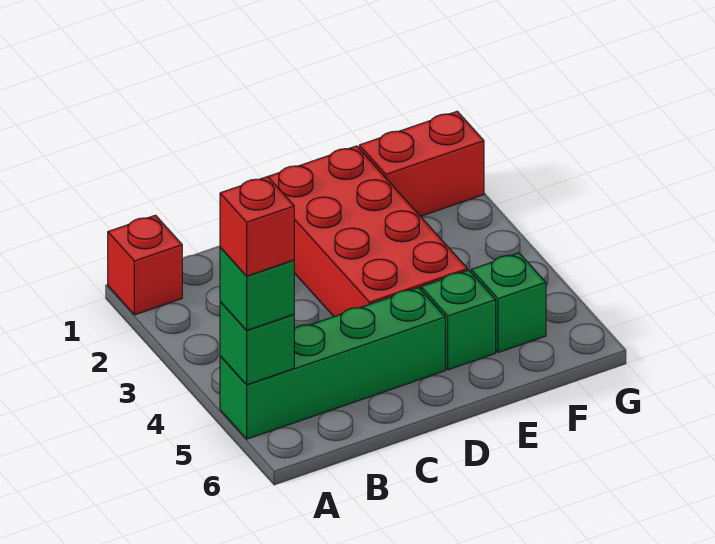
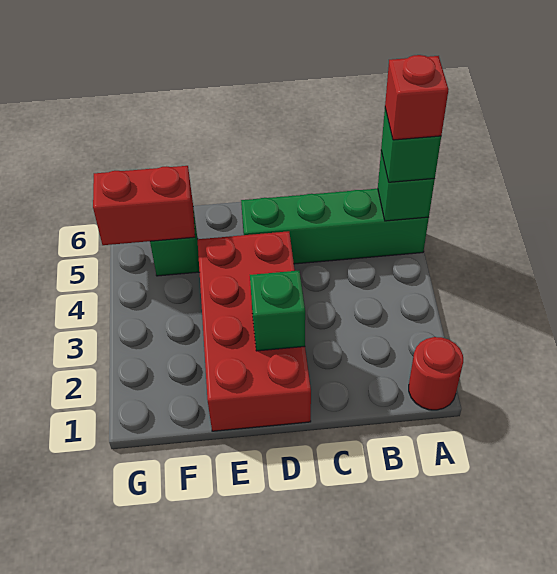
red 1x1 brick [108,215,182,315] -> red 1x1 round brick [409,337,463,410]
green 1x1 brick [421,270,496,370] -> green 1x1 brick moved to [250,271,305,351]
red 1x2 brick [359,111,484,216] -> red 1x2 brick moved to [93,166,195,245]

